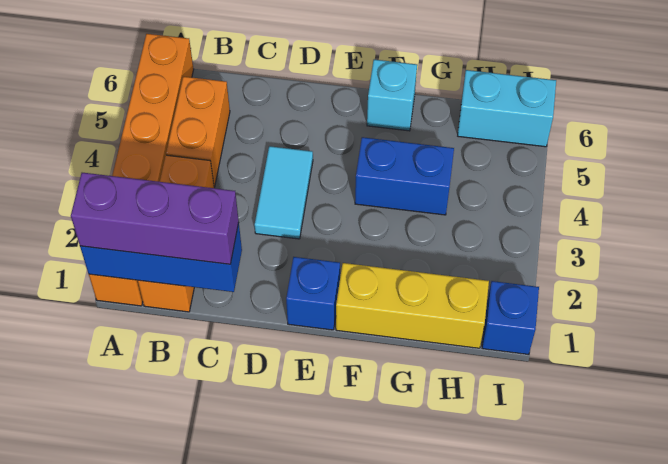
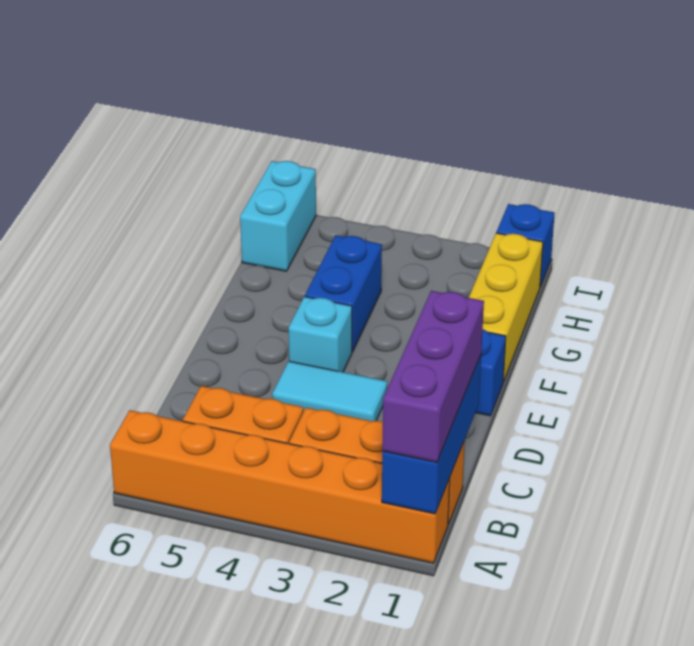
cyan 1x1 brick [367,60,417,131] -> cyan 1x1 brick moved to [289,297,352,372]

